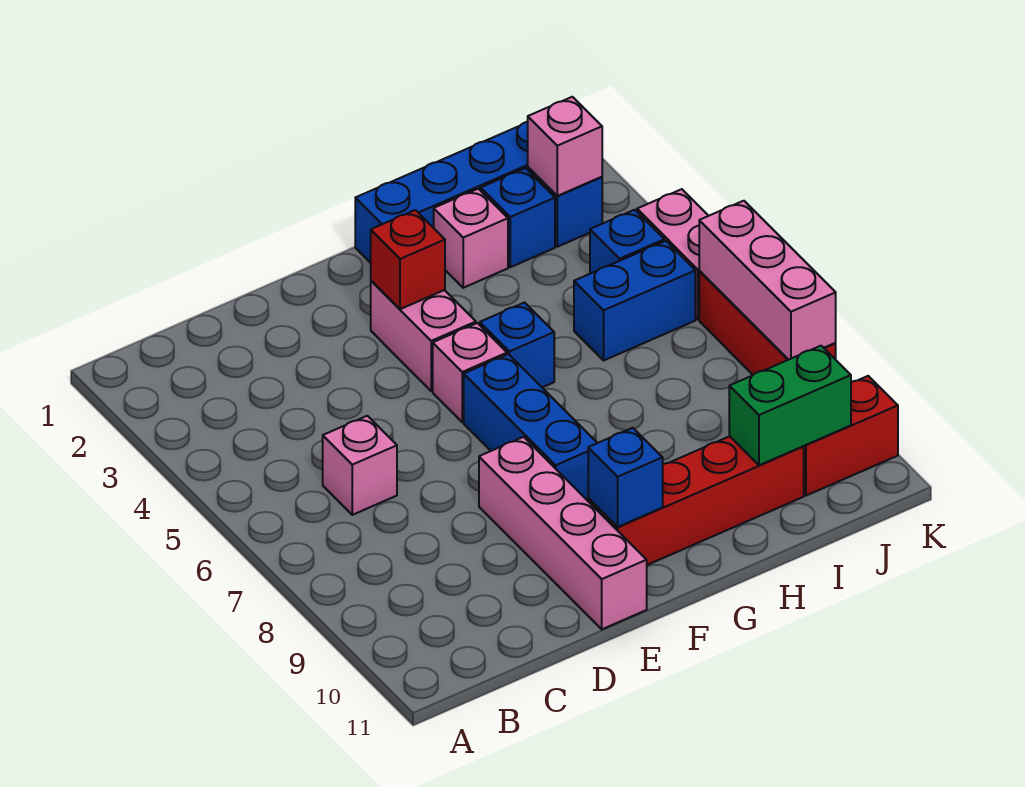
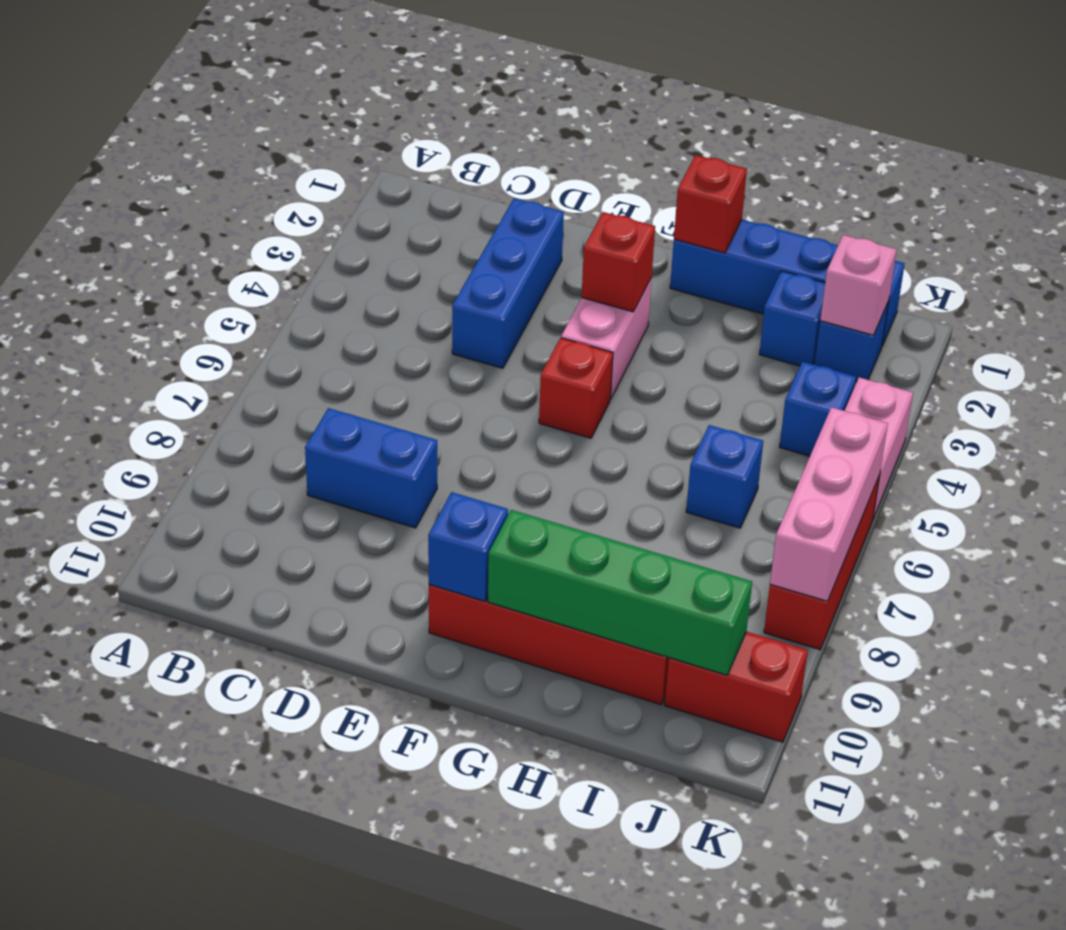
pink 1x1 brick [323,416,397,515] -> none
pink 1x4 brick [479,437,647,629] -> none
pink 1x1 brick [433,323,507,422] -> red 1x1 brick [539,338,613,438]
blue 1x3 brick [464,354,597,501] -> blue 1x3 brick moved to [452,198,564,368]
none -> red 1x1 brick [674,155,747,253]
blue 1x1 brick [480,303,554,387] -> blue 1x1 brick moved to [686,425,763,528]
pink 1x1 brick [434,189,508,288] -> none
blue 1x2 brick [574,241,695,360] -> blue 1x2 brick moved to [305,408,437,528]
green 1x2 brick [729,346,851,465] -> green 1x4 brick [488,510,752,675]

